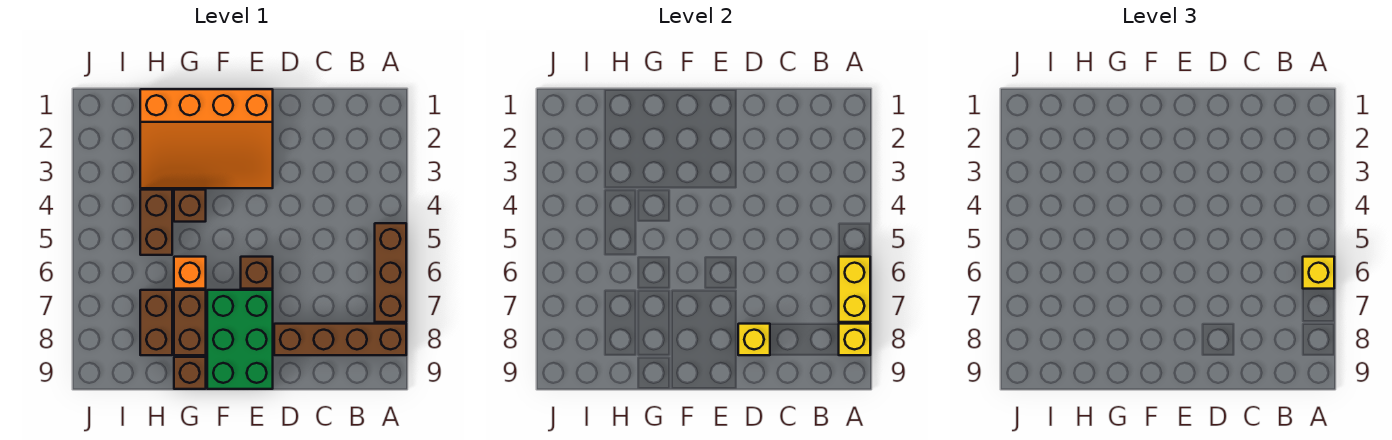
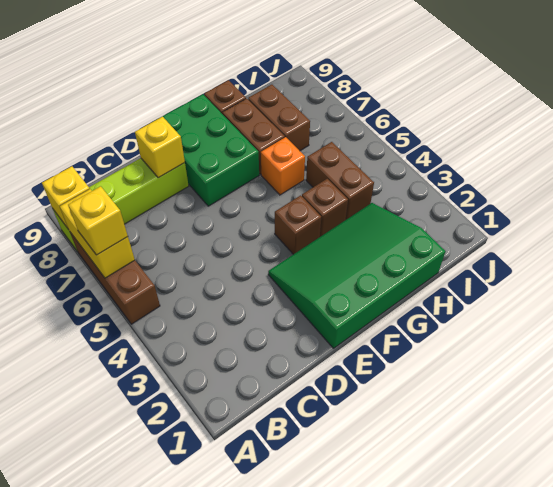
brown 1x4 brick [274,324,406,355] -> lime 1x4 brick [53,158,189,250]
orange 3x4 slope [140,89,273,188] -> green 3x4 slope [268,203,446,348]
brown 1x1 brick [241,257,273,289] -> brown 1x1 brick moved to [275,195,321,254]

